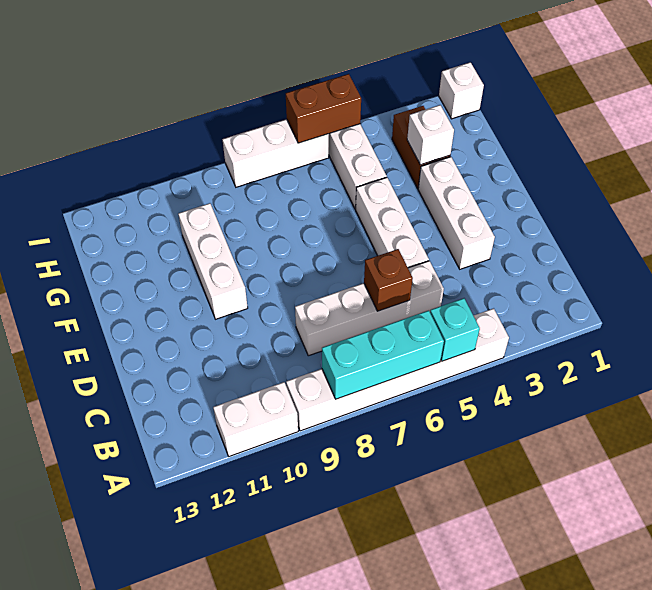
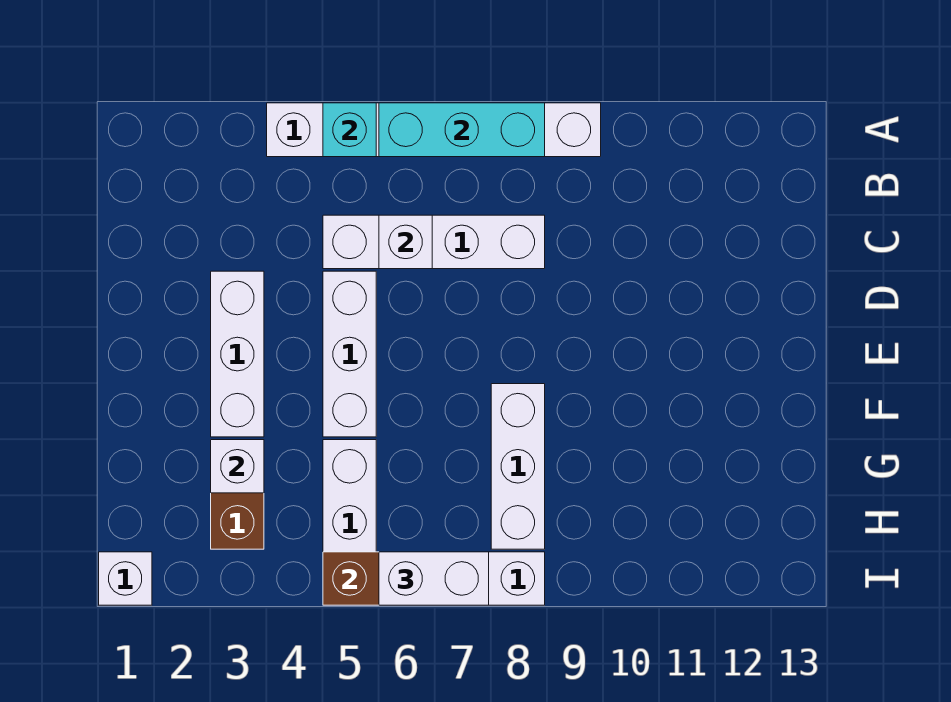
white 1x2 brick [213,382,298,456] -> white 1x2 brick moved to [379,552,489,605]
brown 1x1 brick [364,249,413,311] -> white 1x1 brick [379,215,432,269]
white 1x3 brick [179,203,248,319] -> white 1x3 brick moved to [491,384,545,549]

